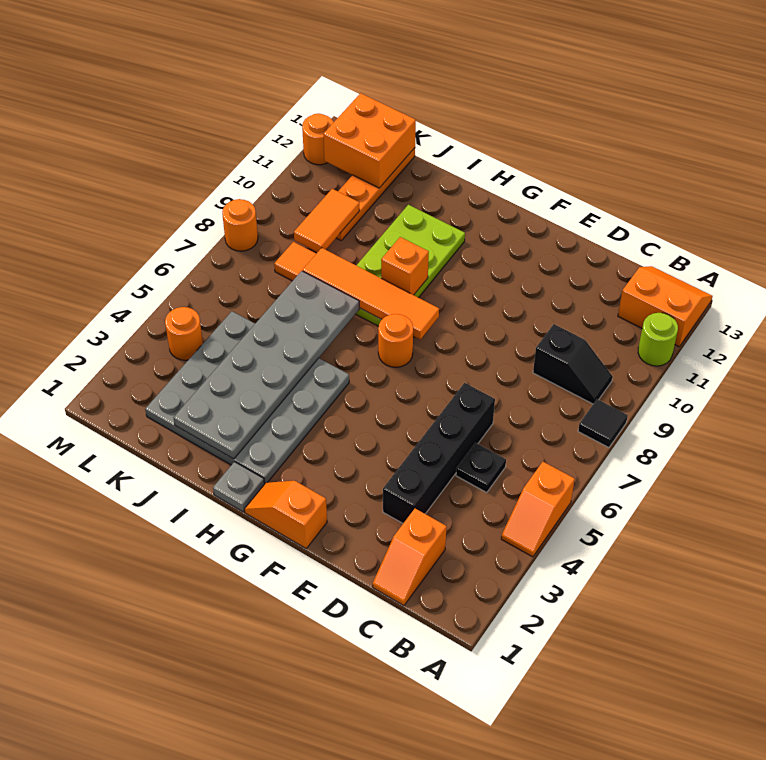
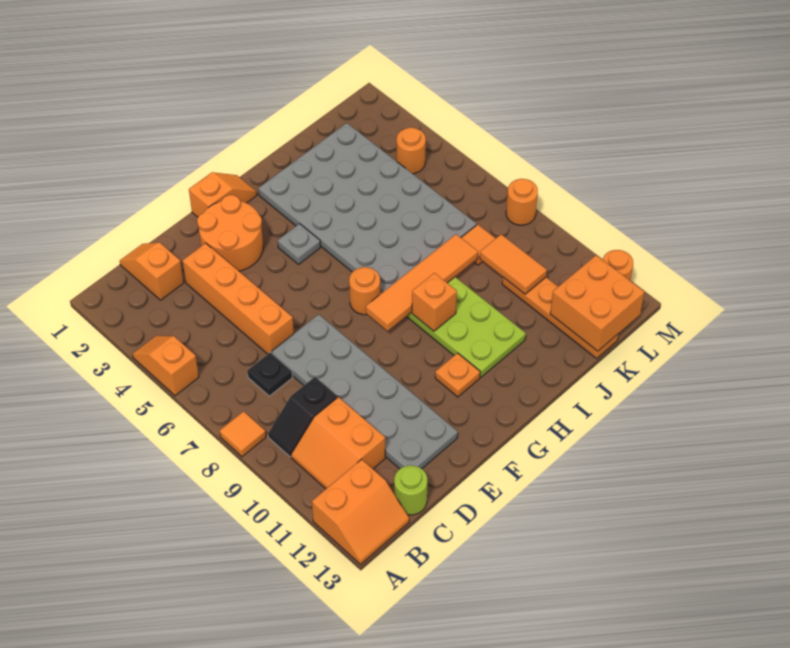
black 1x1 tile [578,399,628,448] -> orange 1x1 tile [220,411,266,457]
lime 1x1 round brick [638,313,678,366] -> lime 1x1 round brick moved to [394,465,427,515]
none -> orange 2x2 slope [291,397,385,489]
black 1x1 plate [456,443,506,492] -> black 1x1 plate moved to [247,352,293,396]
black 1x4 brick [383,383,495,523] -> orange 1x4 brick [183,243,294,354]
none -> orange 2x2 round brick [197,195,263,271]
none -> orange 1x1 plate [435,353,480,397]
grey 1x1 plate [213,462,264,512] -> grey 1x1 plate moved to [278,224,321,264]
grey 4x4 plate [145,311,349,484] -> grey 4x6 plate [258,123,477,294]
grey 2x6 plate [174,271,359,459] -> grey 2x6 plate moved to [272,314,458,469]

